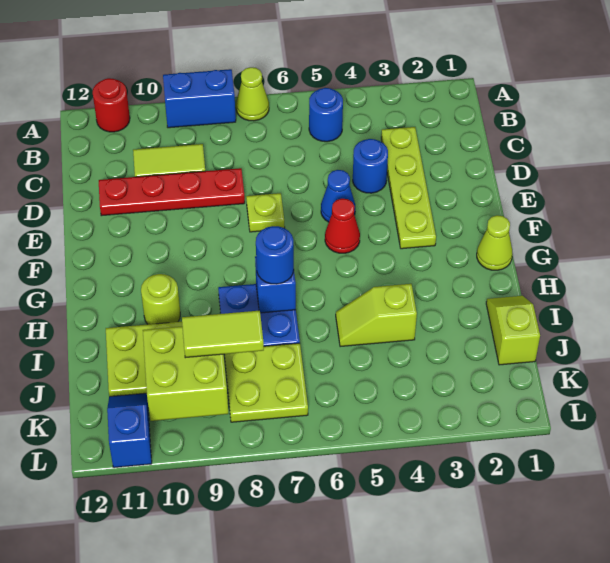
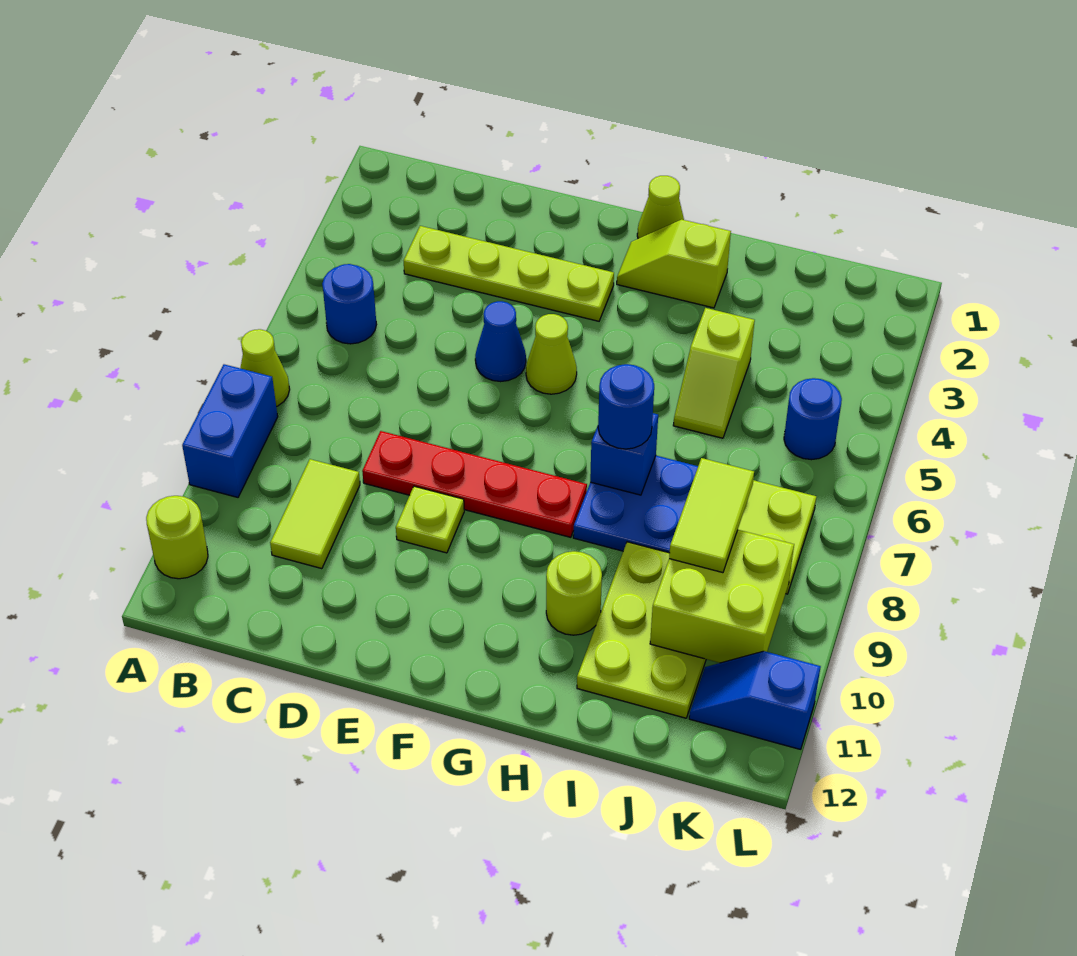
red 1x1 round brick [93,78,130,132] -> lime 1x1 round brick [146,496,208,579]
blue 1x1 round brick [353,139,388,193] -> blue 1x1 round brick moved to [784,378,842,460]
red 1x4 plate [99,168,245,216] -> red 1x4 plate turned to [362,431,587,537]
lime 1x1 plate [246,193,285,232] -> lime 1x1 plate moved to [396,486,464,553]
red 1x1 cone [325,199,360,253] -> lime 1x1 cone [526,314,577,394]
lime 1x2 slope [486,296,540,365] -> lime 1x2 slope moved to [617,220,731,308]

